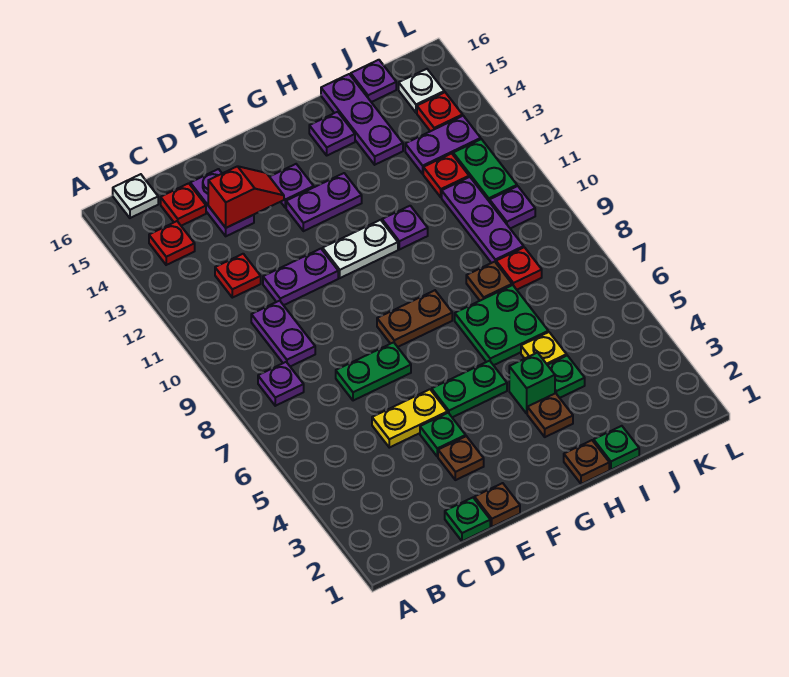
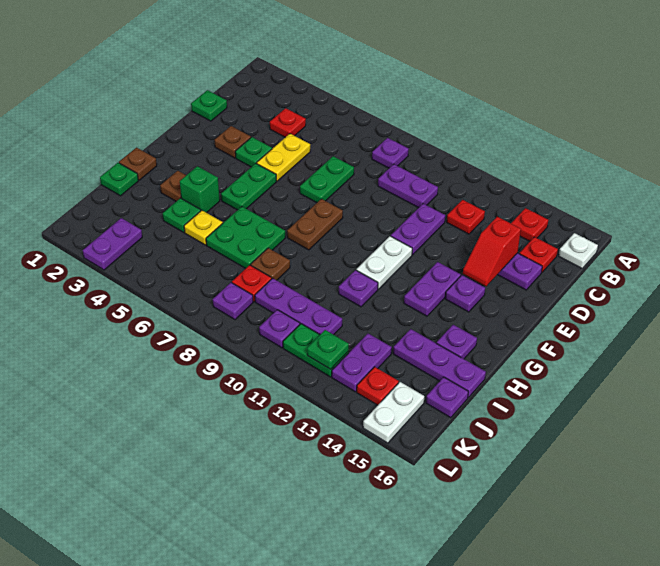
brown 1x1 plate [474,483,520,527] -> none
red 1x1 plate [423,153,469,197] -> red 1x1 plate moved to [270,108,306,137]
none -> purple 1x2 plate [83,218,142,270]
none -> purple 1x1 plate [213,283,253,320]
none -> green 1x1 plate [307,330,349,369]
white 1x1 plate [399,69,444,113] -> white 1x2 plate [363,382,424,443]

